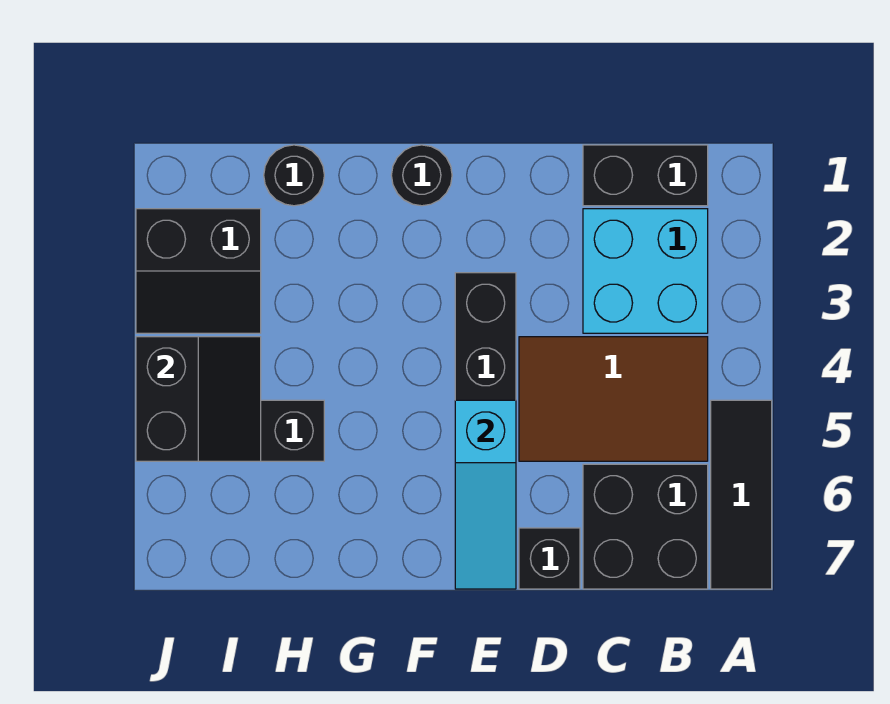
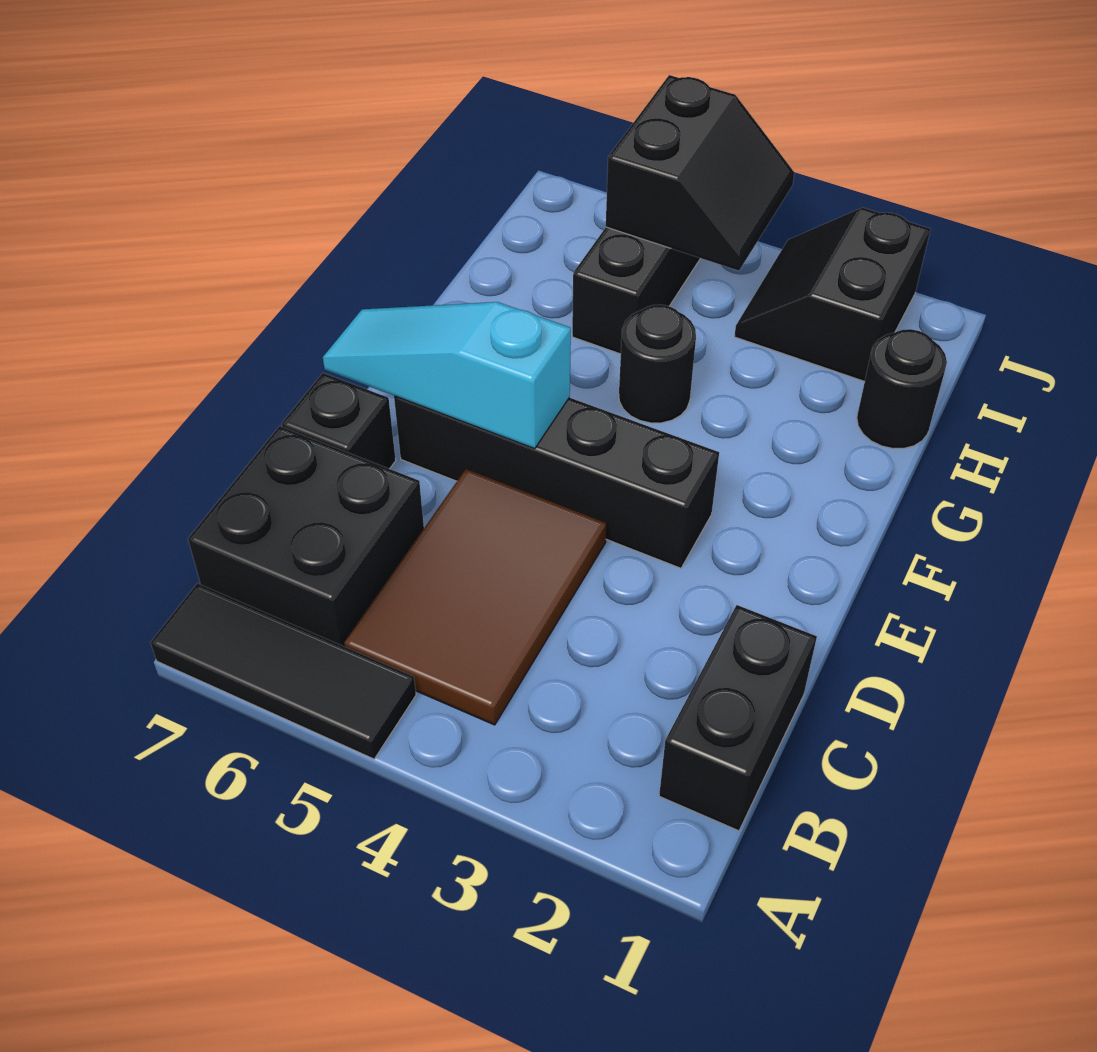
cyan 2x2 brick [583,209,708,333] -> none
black 1x1 round brick [391,145,452,206] -> black 1x1 round brick moved to [619,305,696,423]
black 2x2 slope [136,337,261,461] -> black 2x2 slope turned to [606,75,795,271]

